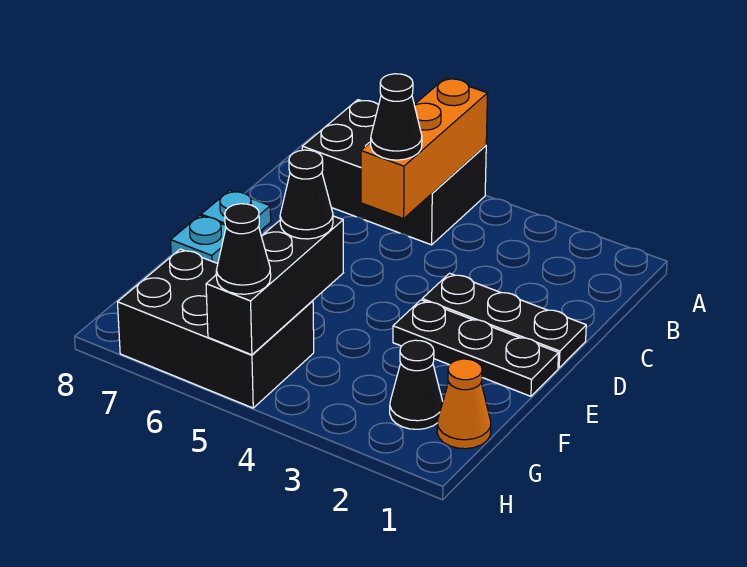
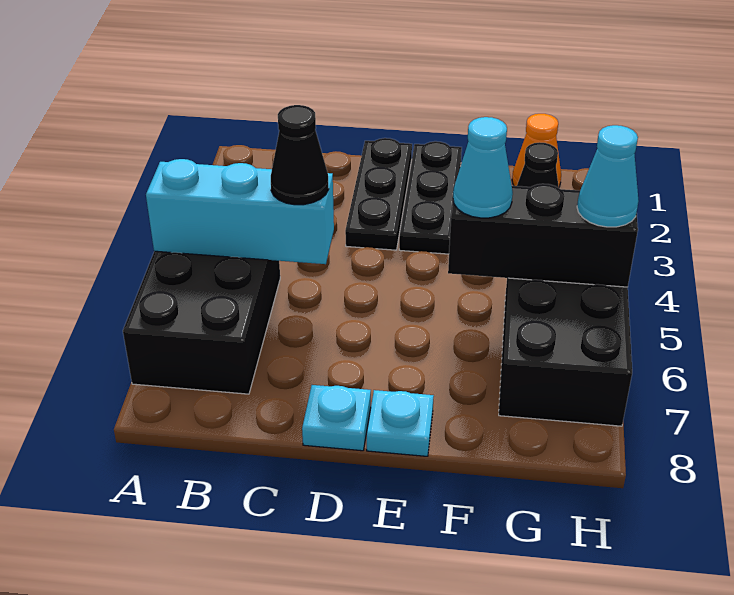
orange 1x3 brick [361,78,488,219] -> cyan 1x3 brick [146,159,334,264]
black 1x1 cone [280,150,333,239] -> cyan 1x1 cone [453,117,513,218]
black 1x1 cone [216,204,271,294] -> cyan 1x1 cone [577,125,639,227]

